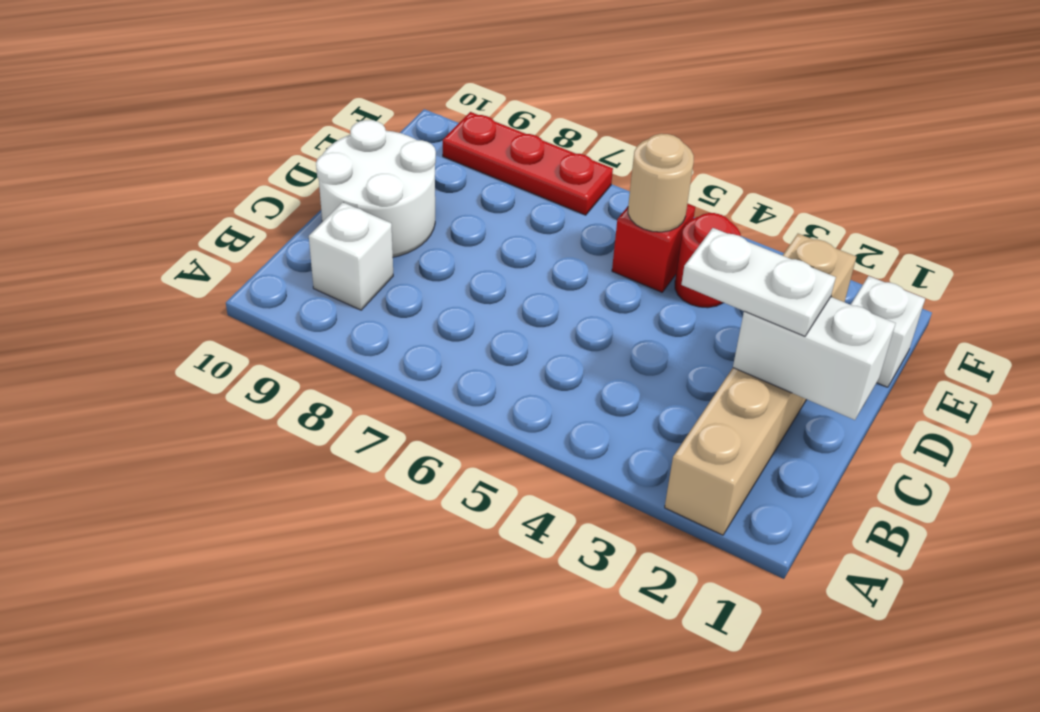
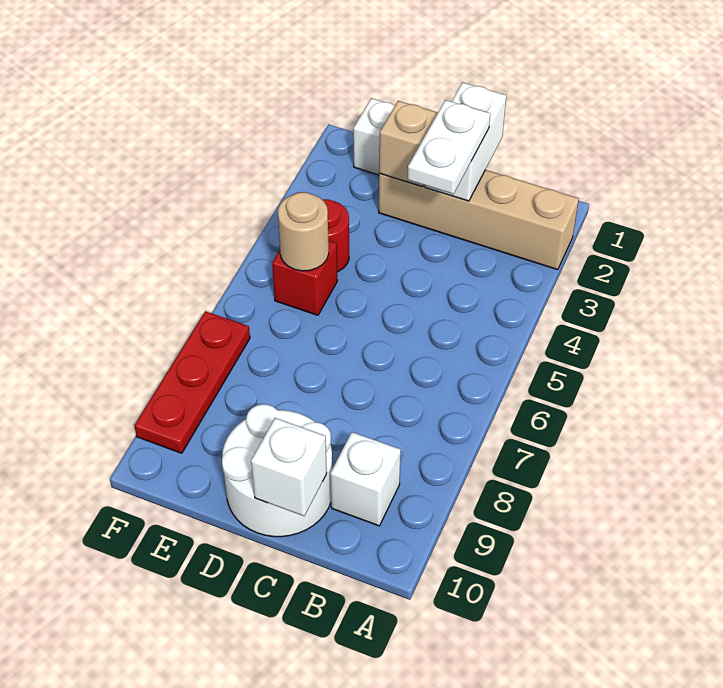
none -> white 1x1 brick [251,418,327,516]

